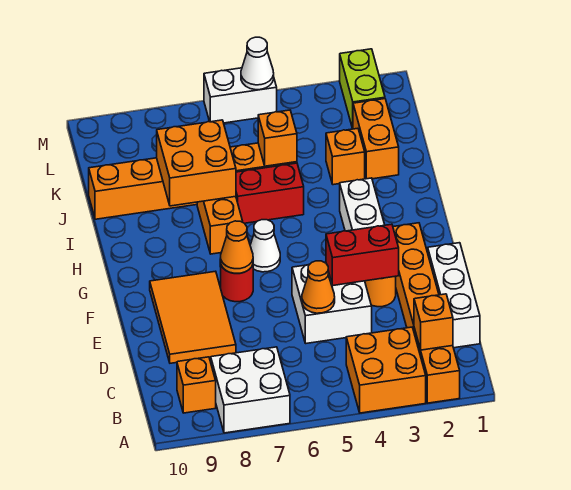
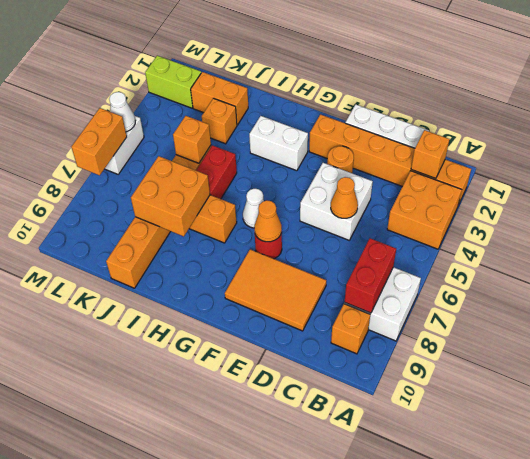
red 1x2 brick [326,224,399,285] -> red 1x2 brick moved to [345,238,396,313]
none -> orange 1x2 brick [71,108,127,175]

